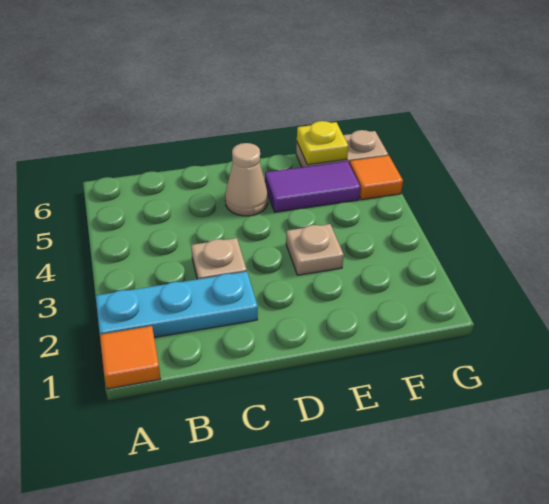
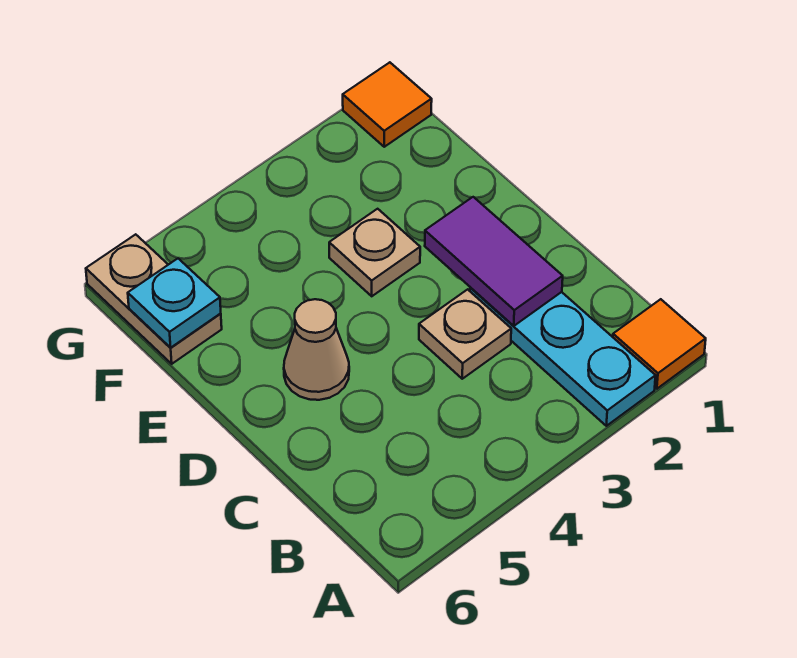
purple 1x2 tile [265,161,360,212] -> purple 1x2 tile moved to [425,197,563,326]
yellow 1x1 plate [297,121,348,165] -> cyan 1x1 plate [128,259,221,348]
orange 1x1 tile [349,155,403,200] -> orange 1x1 tile moved to [343,62,432,147]

